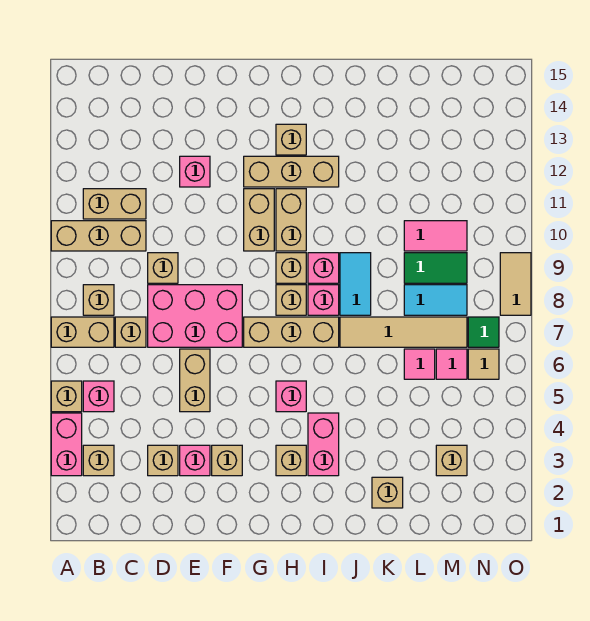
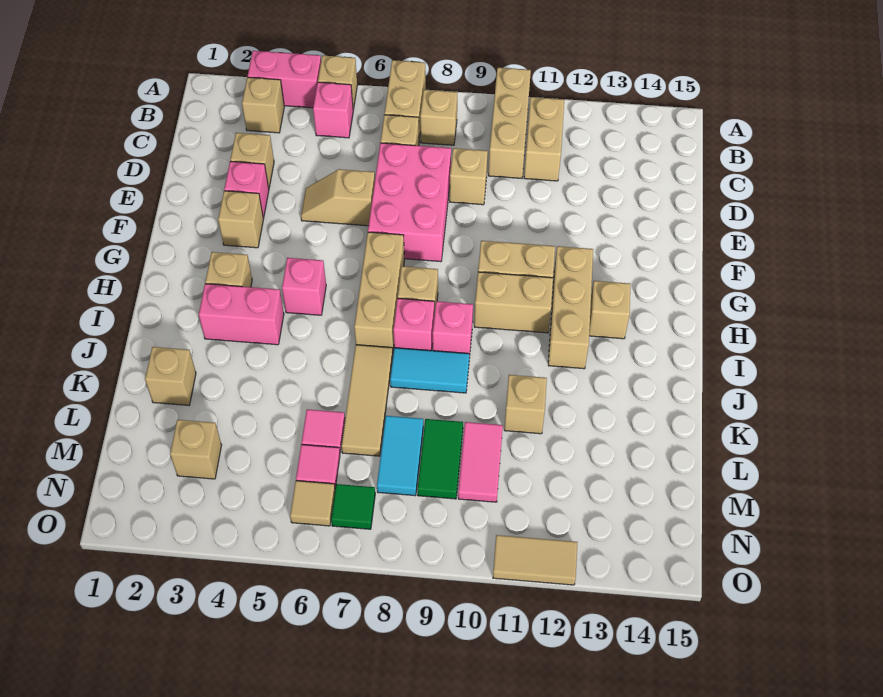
tan 1x2 brick [180,349,210,412] -> tan 1x2 slope [301,169,375,226]
pink 1x1 brick [180,156,210,187] -> none
tan 1x1 brick [276,253,306,283] -> tan 1x1 brick moved to [504,375,547,434]
tan 1x4 tile [340,317,467,347] -> tan 1x3 tile [341,345,393,456]
tan 1x2 tile [500,253,531,315] -> tan 1x2 tile moved to [493,535,577,585]

